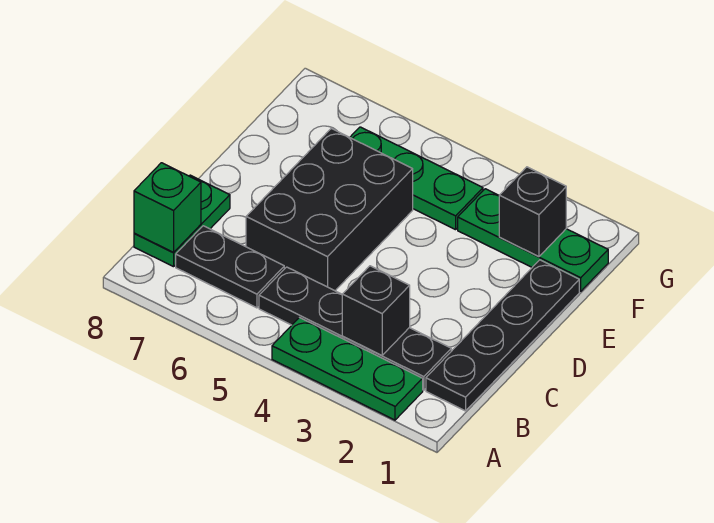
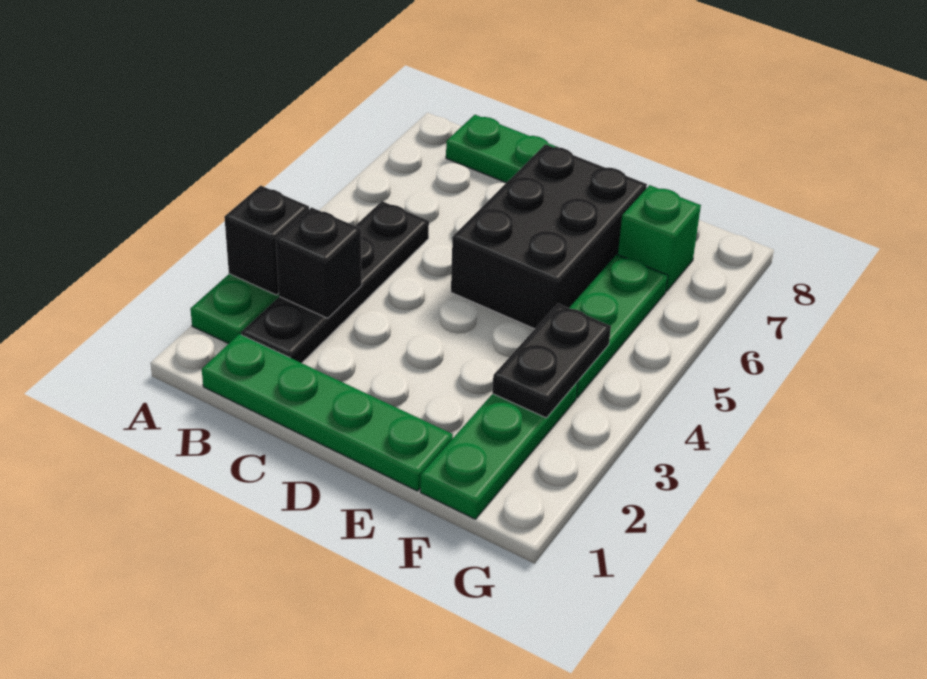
black 1x4 plate [426,260,579,411] -> green 1x4 plate [202,334,453,491]
black 1x2 plate [176,226,284,308] -> black 1x2 plate moved to [492,304,611,418]
green 1x1 brick [134,163,201,252] -> green 1x1 brick moved to [618,185,701,291]
black 2x3 brick [246,129,413,291] -> black 2x3 brick turned to [451,144,647,329]
black 1x1 brick [499,167,566,257] -> black 1x1 brick moved to [224,186,309,295]

